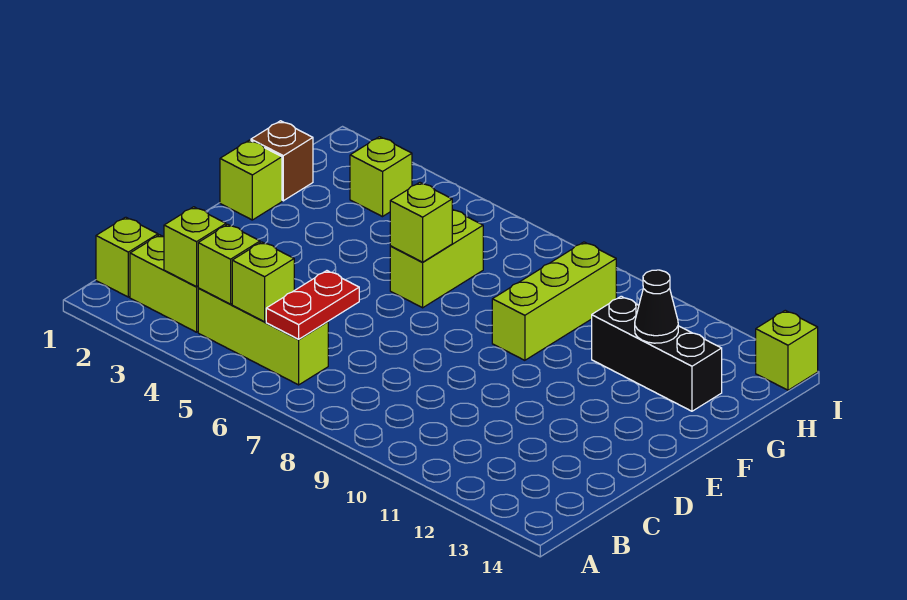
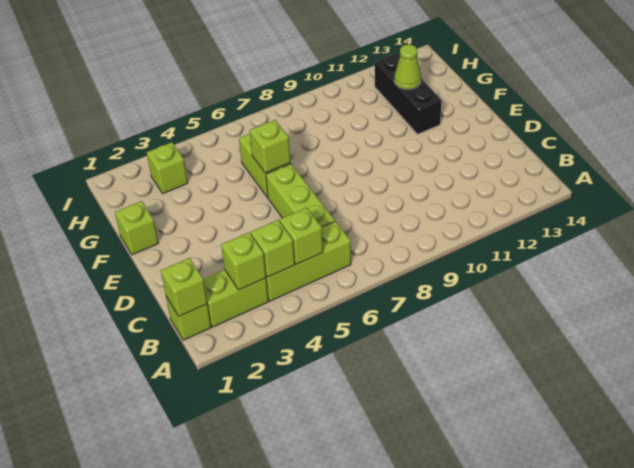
red 1x2 plate [266,271,359,339] -> none
lime 1x3 brick [492,242,616,360] -> lime 1x3 brick moved to [266,164,335,227]
brown 1x1 brick [251,121,313,201] -> none
black 1x3 brick [592,296,722,411] -> black 1x3 brick turned to [375,53,442,134]
black 1x1 cone [635,270,678,343] -> lime 1x1 cone [394,44,421,89]
lime 1x1 brick [756,310,818,390] -> lime 1x1 brick moved to [161,258,207,316]

